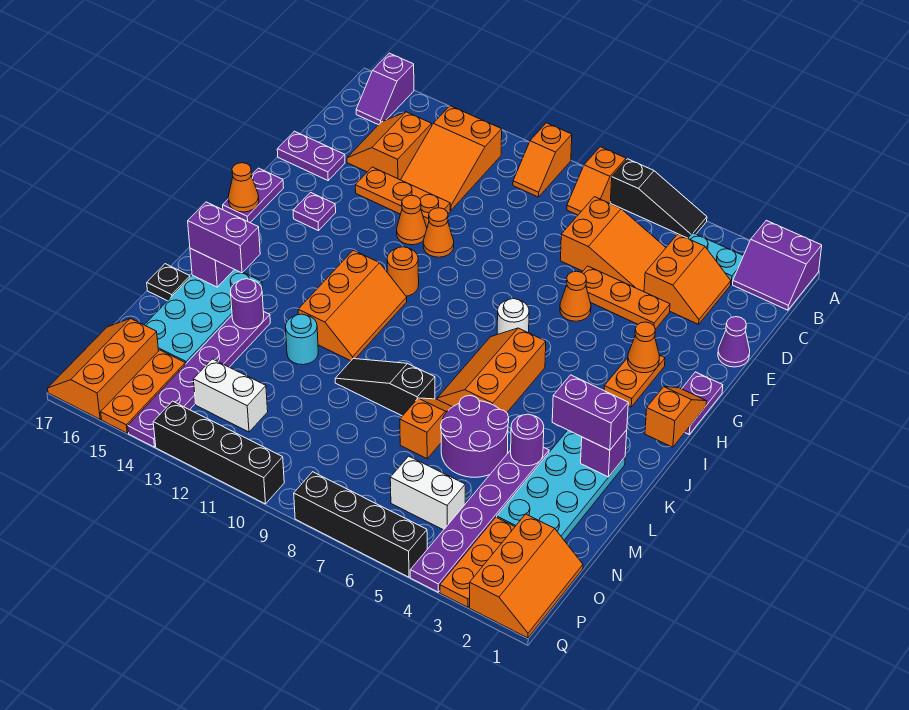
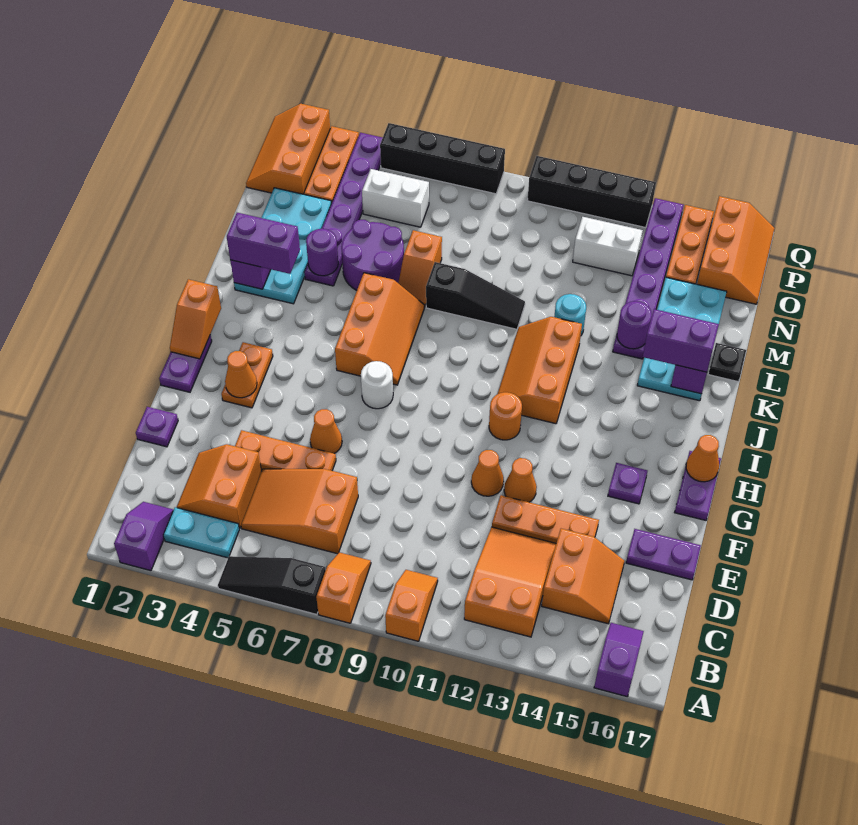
purple 2x2 slope [733,220,822,310] -> purple 1x2 slope [114,502,174,571]
purple 1x1 cone [718,317,750,367] -> purple 1x1 plate [136,407,178,447]

